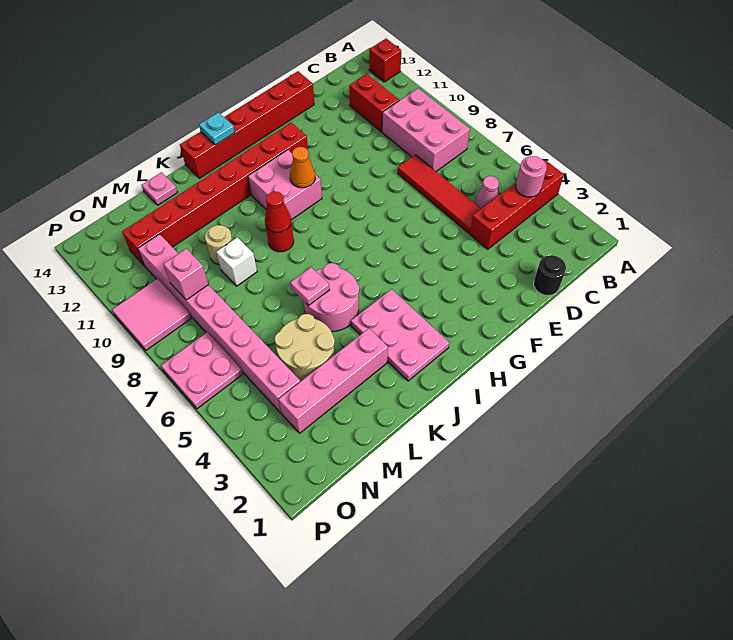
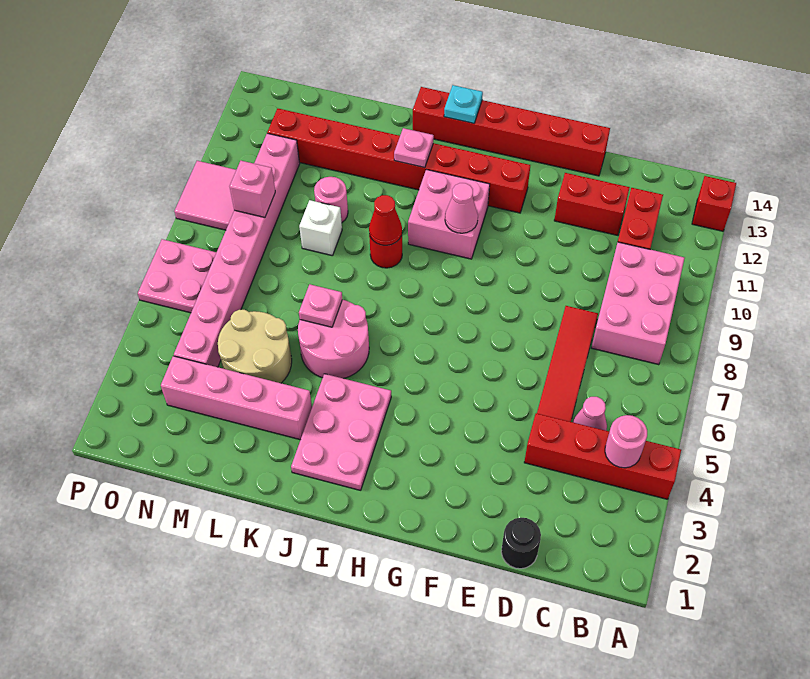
none -> red 1x2 brick [554,173,630,235]
orange 1x1 cone [290,147,315,188] -> pink 1x1 cone [445,183,478,233]
tan 1x1 round brick [205,225,232,265] -> pink 1x1 round brick [314,177,348,222]
pink 1x1 plate [142,172,178,205] -> pink 1x1 plate moved to [394,128,434,168]

